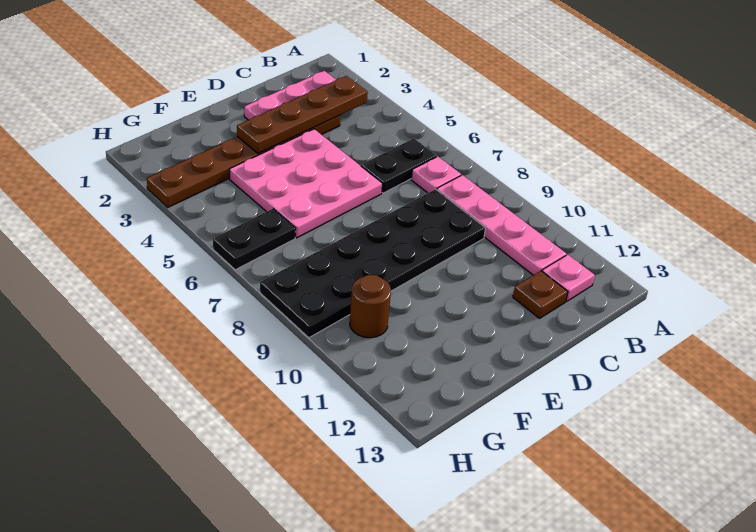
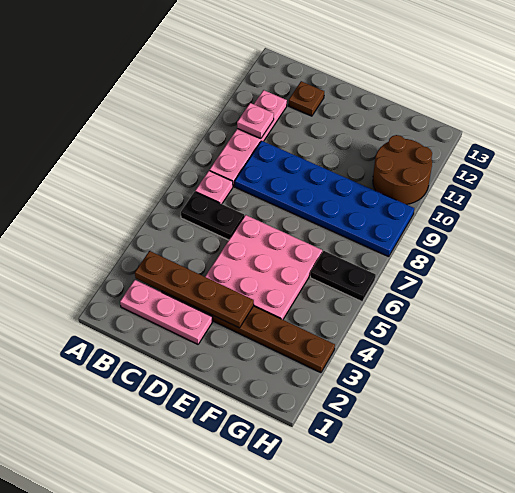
pink 1x1 plate [542,255,595,301] -> pink 1x1 plate moved to [237,103,274,139]
black 2x6 plate [260,189,485,338] -> blue 2x6 plate [235,141,414,257]
brown 1x1 round brick [350,275,391,338] -> brown 2x2 round brick [373,135,432,204]

